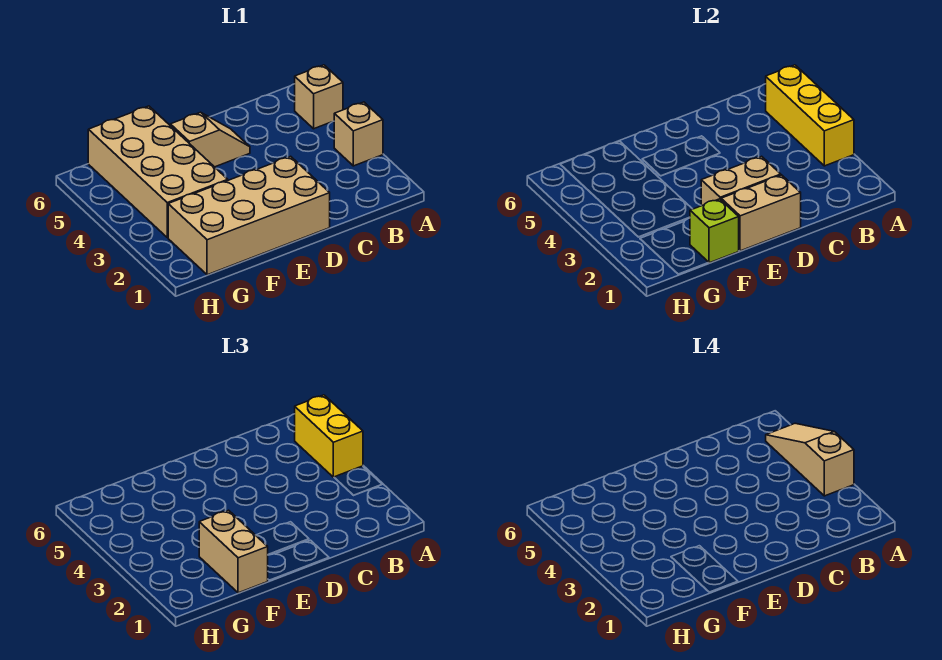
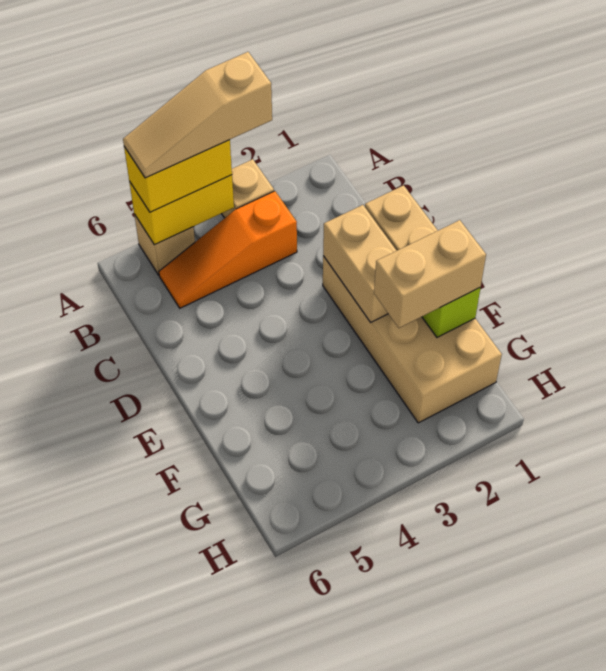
yellow 1x3 brick [766,65,854,166] -> yellow 1x2 brick [129,175,234,245]
none -> orange 1x3 slope [159,191,297,308]
tan 1x2 slope [170,112,250,167] -> none
tan 2x4 brick [88,106,228,238] -> none

